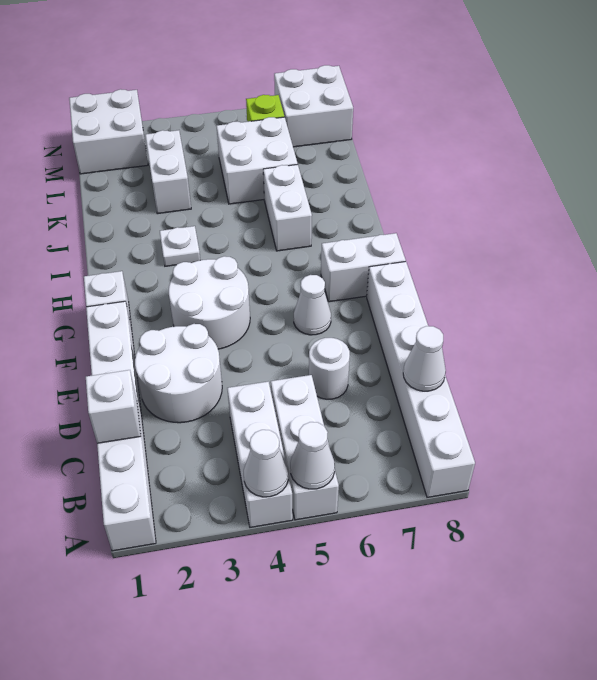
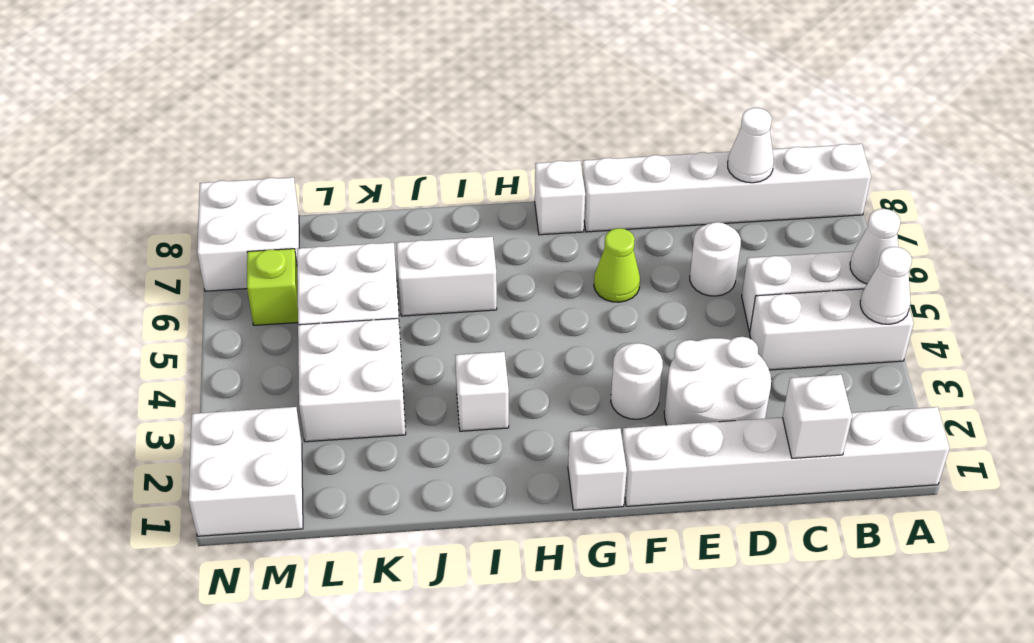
white 2x2 round brick [169,256,250,349] -> white 1x1 round brick [611,343,663,419]
white 1x1 cone [294,275,331,335] -> lime 1x1 cone [594,228,640,302]
white 1x2 brick [321,233,406,302] -> white 1x1 brick [535,161,585,235]
white 1x1 plate [160,226,200,266] -> white 1x1 brick [455,352,509,431]
white 1x2 brick [145,130,191,214] -> white 2x2 brick [298,318,406,442]

